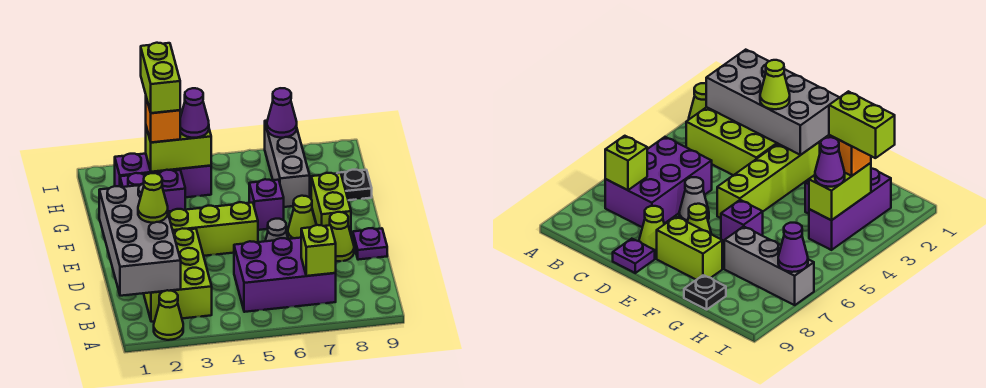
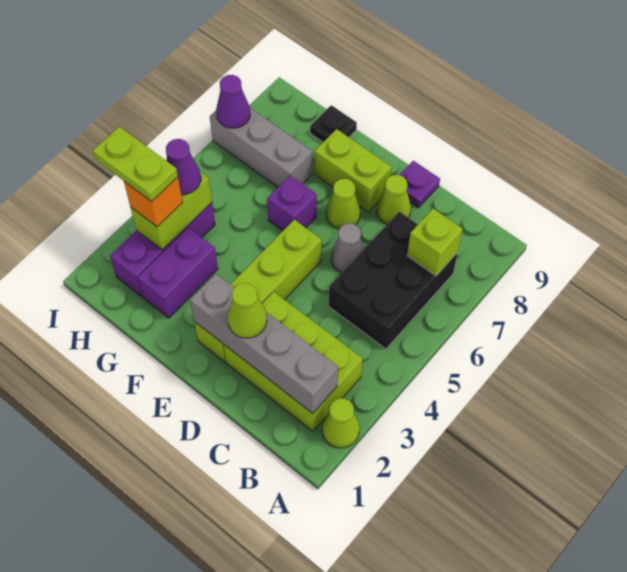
grey 2x4 brick [99,184,181,296] -> grey 1x4 brick [190,274,338,413]
purple 2x3 brick [234,238,336,312] -> black 2x3 brick [329,212,458,349]
lime 1x2 brick [141,43,180,113] -> lime 1x2 plate [93,126,178,202]

